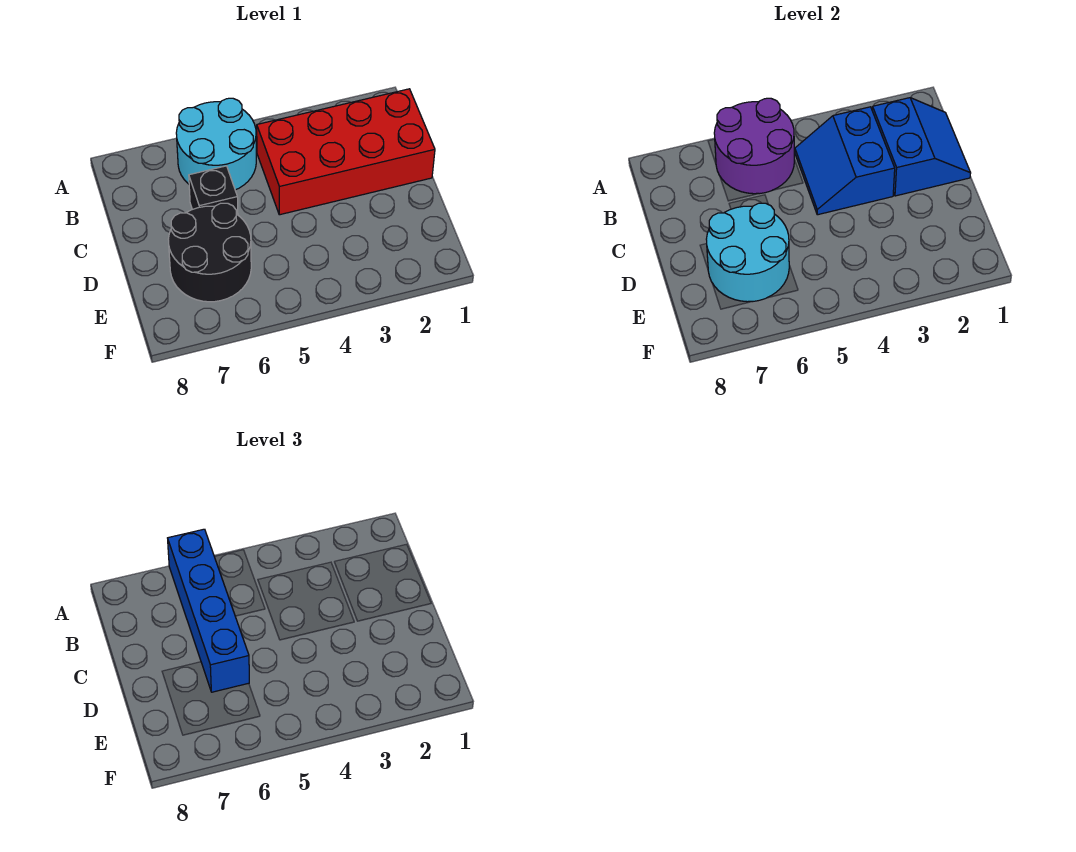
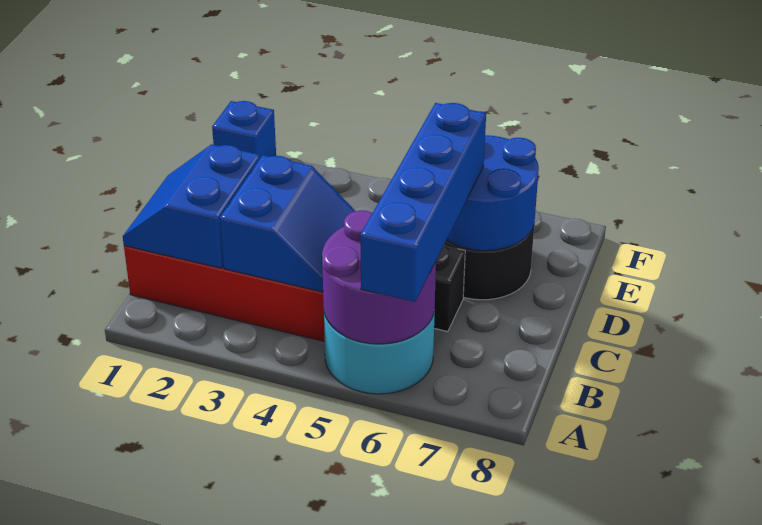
cyan 2x2 round brick [706,203,789,302] -> blue 2x2 round brick [447,135,539,251]
none -> blue 1x1 brick [212,101,276,158]

